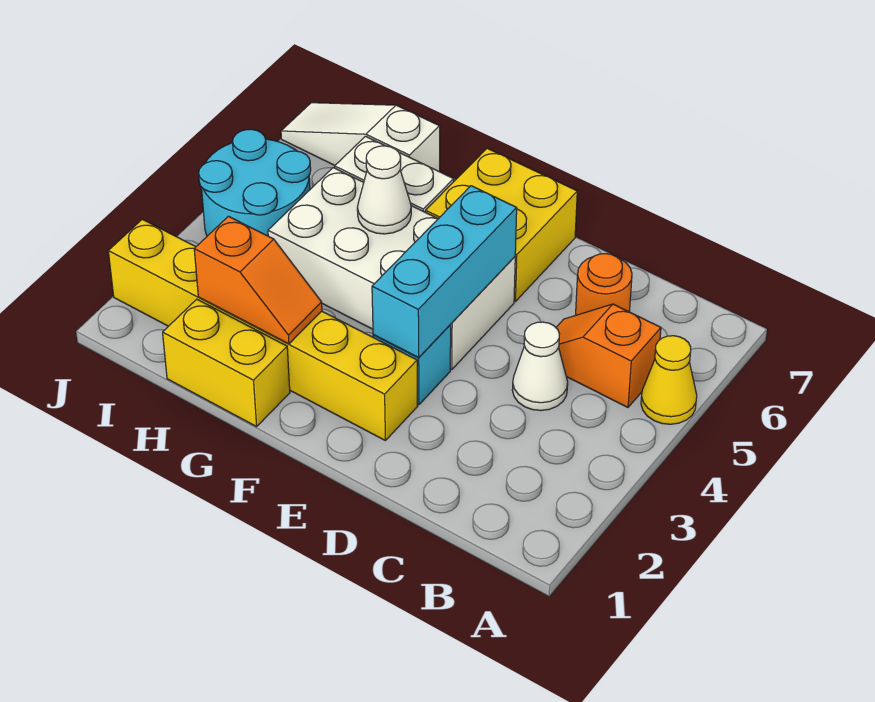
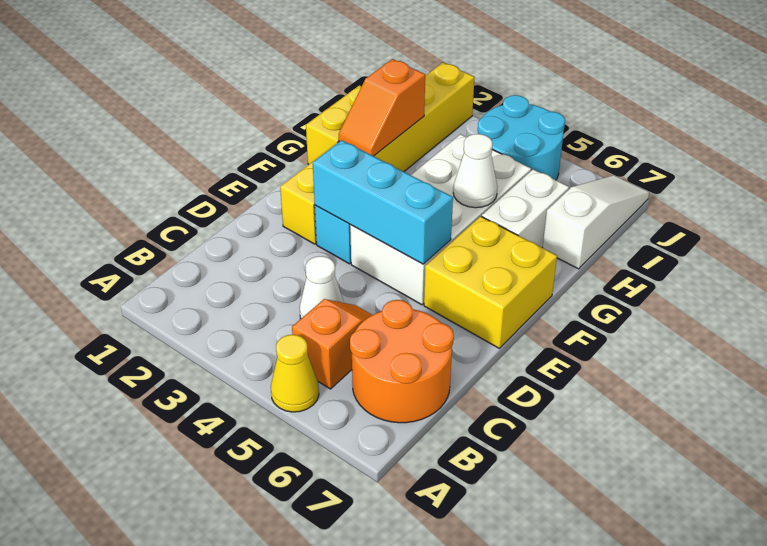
orange 1x1 round brick [576,254,632,315] -> orange 2x2 round brick [350,300,454,423]

